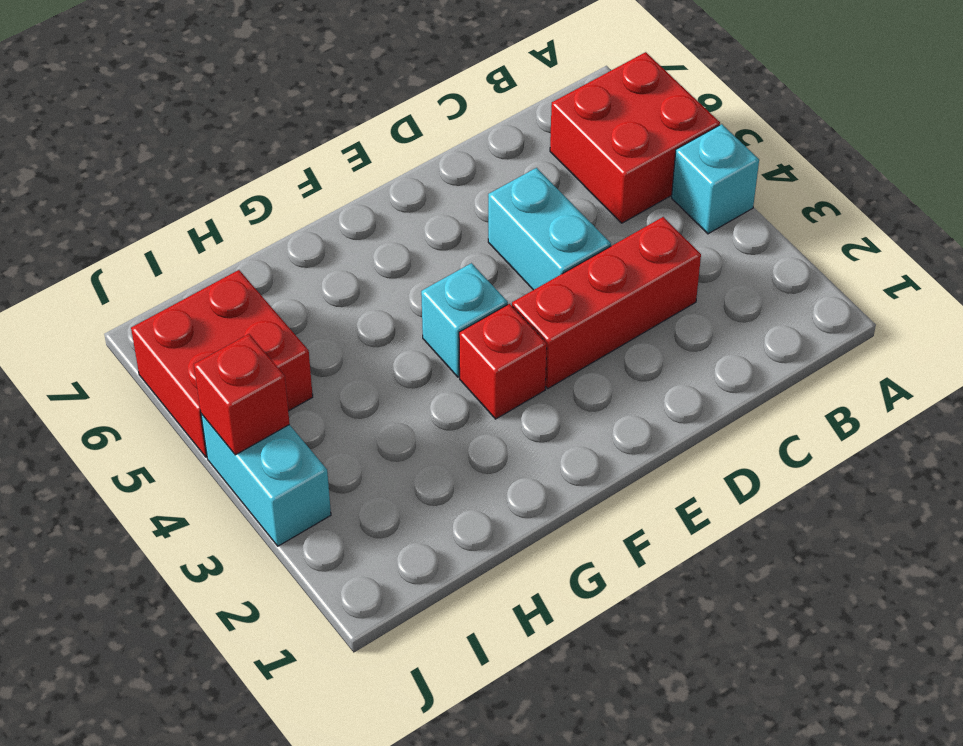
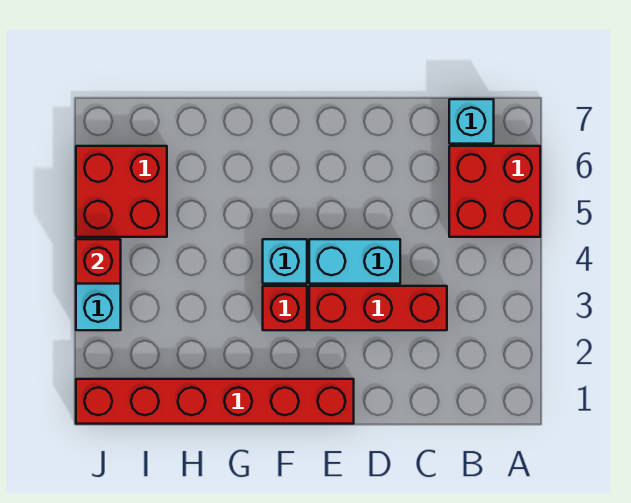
cyan 1x1 brick [672,124,759,234] -> cyan 1x1 brick moved to [449,99,494,144]
cyan 1x2 brick [488,168,611,290] -> cyan 1x2 brick turned to [309,239,400,284]
none -> red 1x6 brick [76,379,354,424]

